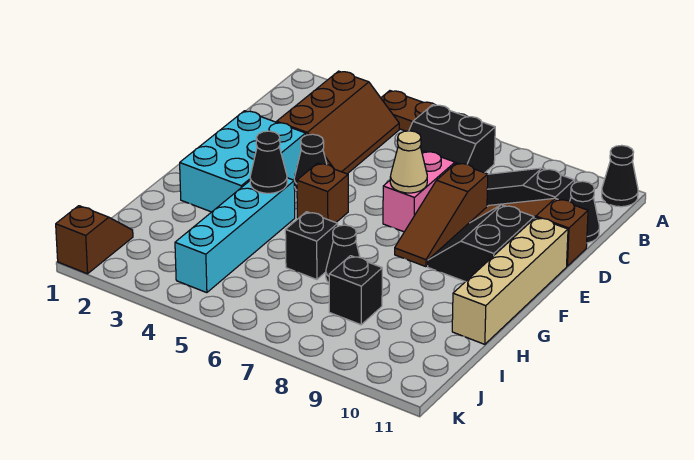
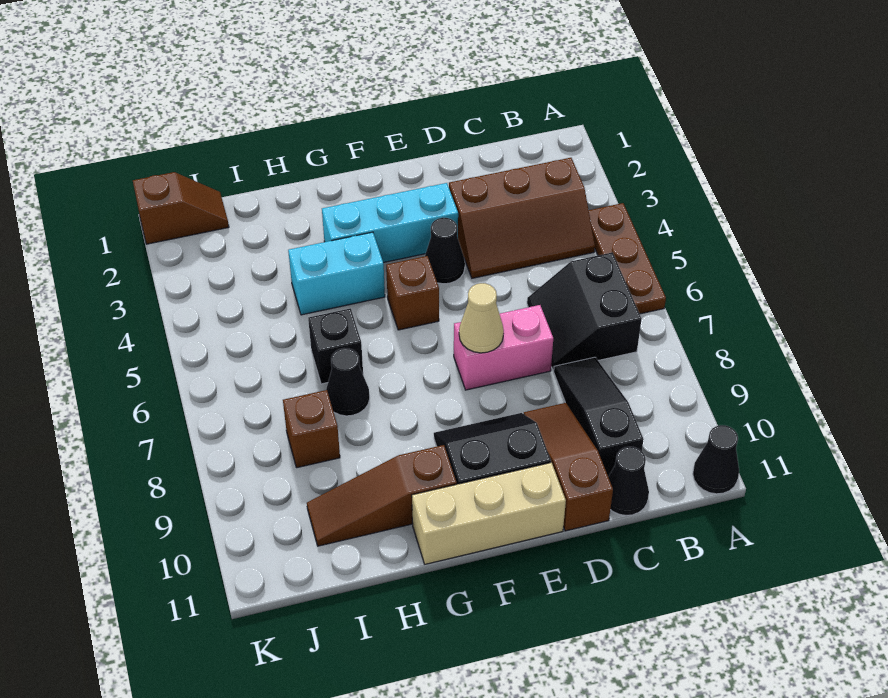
brown 1x3 slope [395,163,488,267] -> brown 1x3 slope moved to [307,445,457,546]
cyan 2x3 brick [180,111,306,212] -> cyan 1x3 brick [322,183,458,263]
tan 1x4 brick [452,217,568,344] -> tan 1x3 brick [412,463,566,564]
cyan 1x4 brick [175,178,295,293] -> cyan 1x2 brick [288,232,385,315]
black 1x1 cone [250,131,287,193] -> none
black 1x1 brick [329,256,382,325] -> brown 1x1 brick [283,390,340,468]

